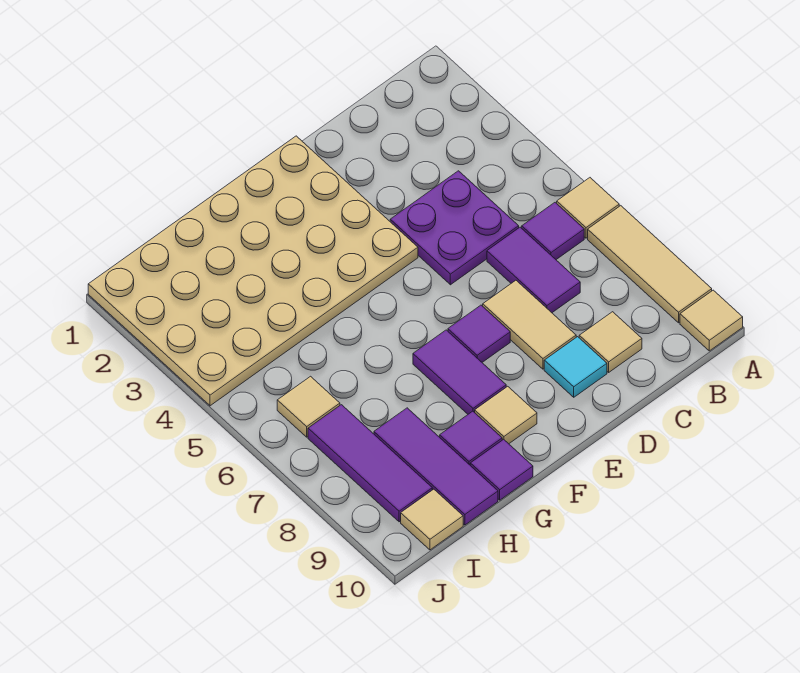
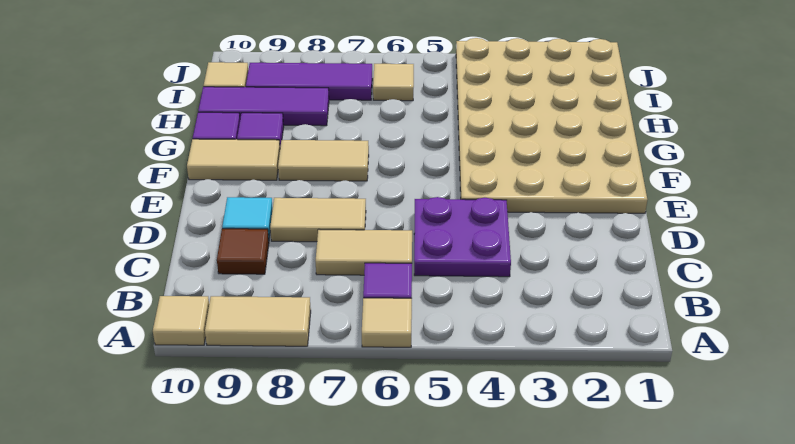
tan 1x3 tile [588,206,712,323] -> tan 1x2 tile [205,296,311,346]
purple 1x2 tile [487,227,580,313] -> tan 1x2 tile [315,229,412,275]
tan 1x1 tile [579,312,642,372] -> brown 1x1 tile [217,229,269,274]
purple 1x1 tile [448,305,510,362] -> none
purple 1x2 tile [413,330,506,414] -> tan 1x2 tile [278,140,369,181]
tan 1x1 tile [475,386,537,444] -> tan 1x2 tile [187,139,280,180]

